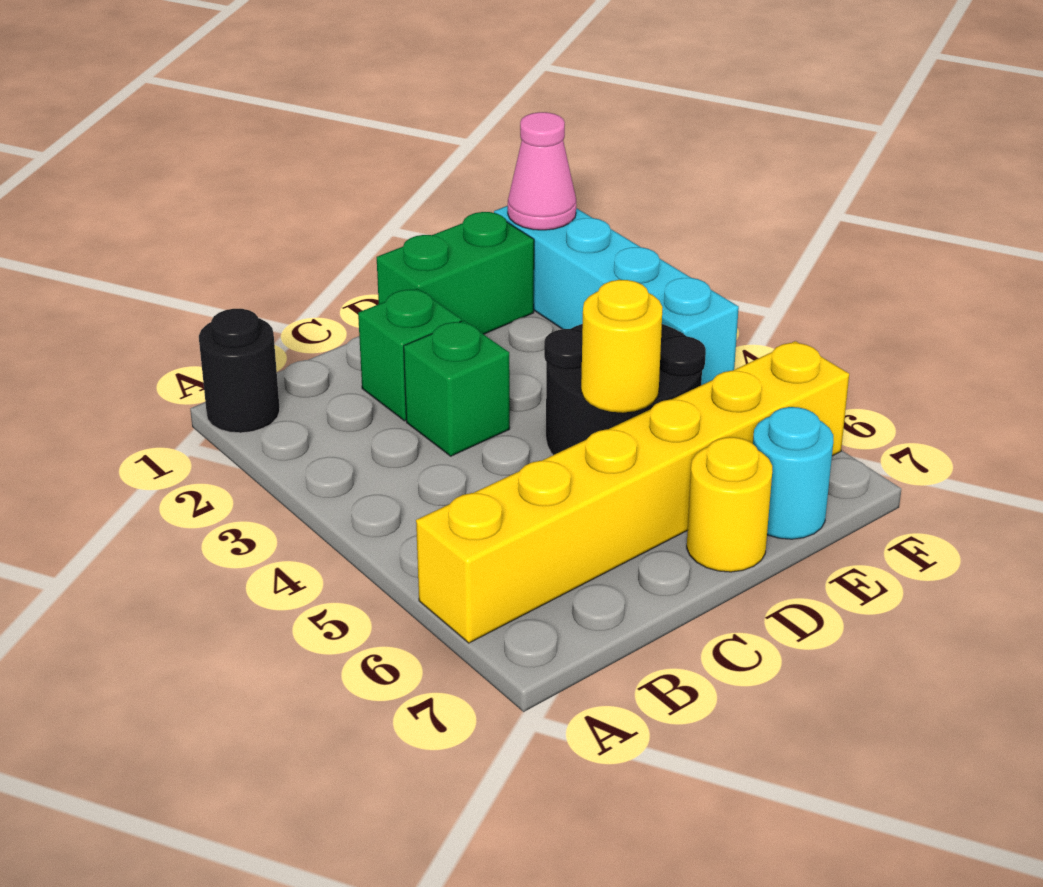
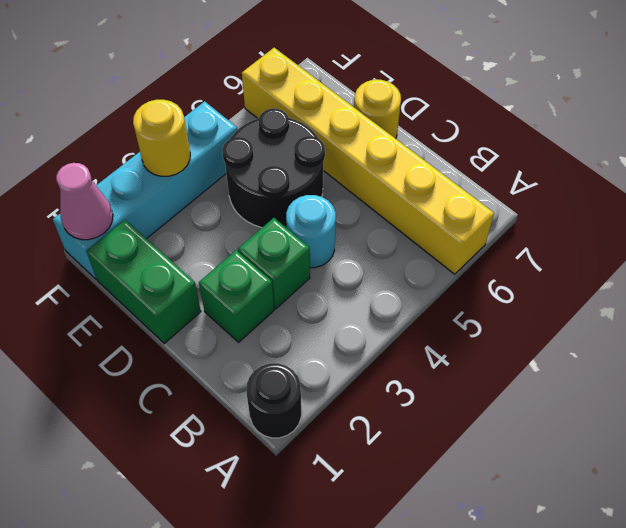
yellow 1x1 round brick [581,280,663,413] -> yellow 1x1 round brick moved to [133,100,190,176]
cyan 1x1 round brick [753,407,833,539] -> cyan 1x1 round brick moved to [286,195,336,268]

